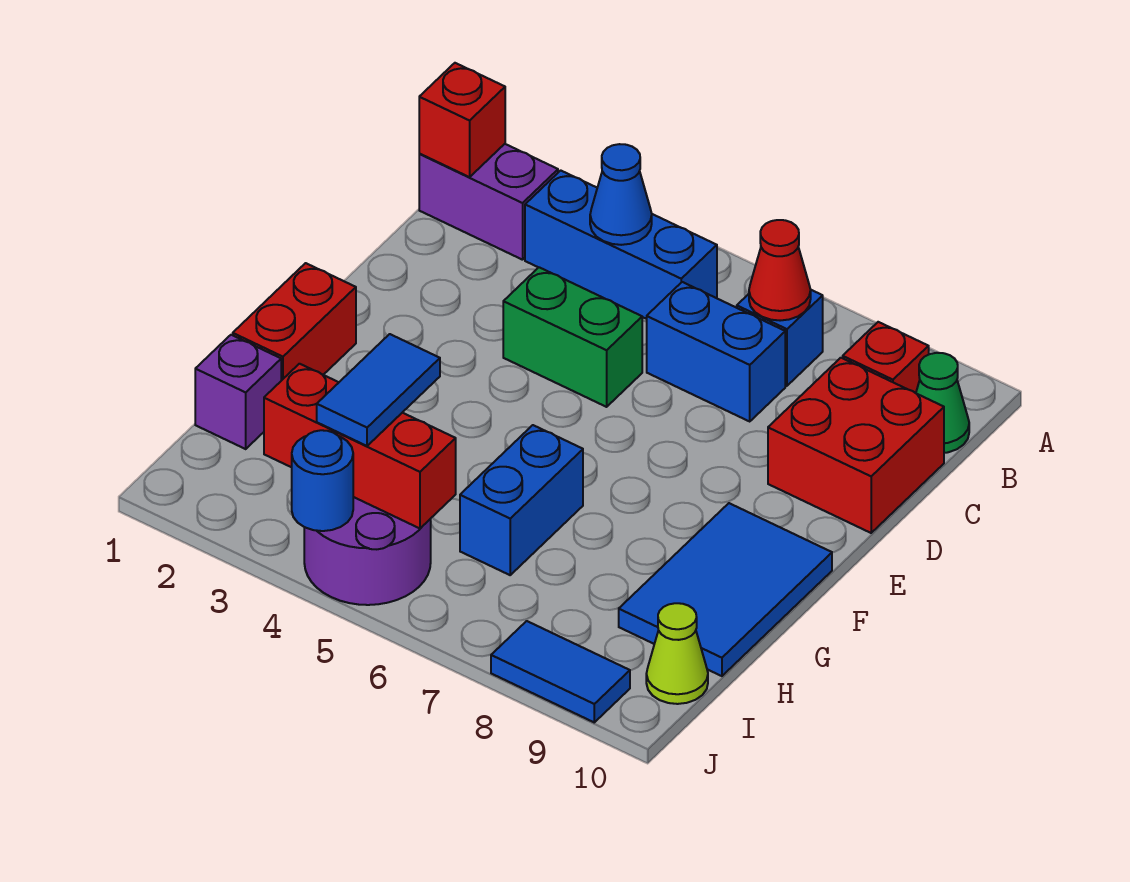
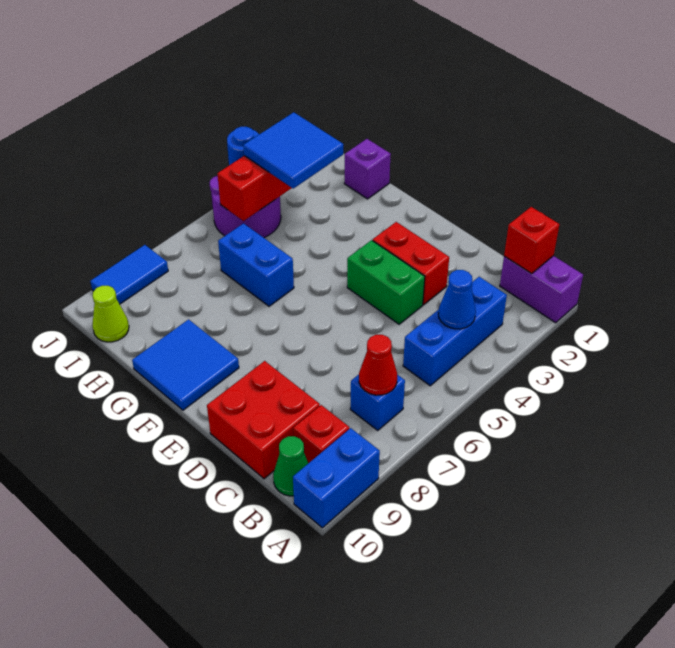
purple 1x2 brick [419,144,558,260] -> purple 1x2 brick turned to [500,256,583,323]
blue 1x2 brick [647,282,785,421] -> blue 1x2 brick moved to [293,428,380,528]
green 1x2 brick [503,267,642,407] -> green 1x2 brick turned to [347,240,425,324]
red 1x2 brick [233,263,356,381] -> red 1x2 brick moved to [373,222,449,305]
blue 2x3 tile [619,503,832,676] -> blue 2x2 tile [132,320,239,410]
blue 1x2 tile [317,334,440,446] -> blue 2x2 tile [243,112,343,188]

